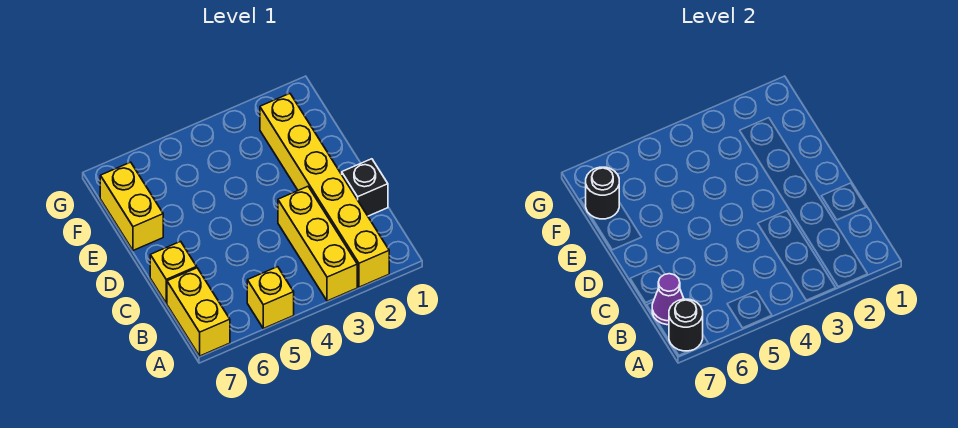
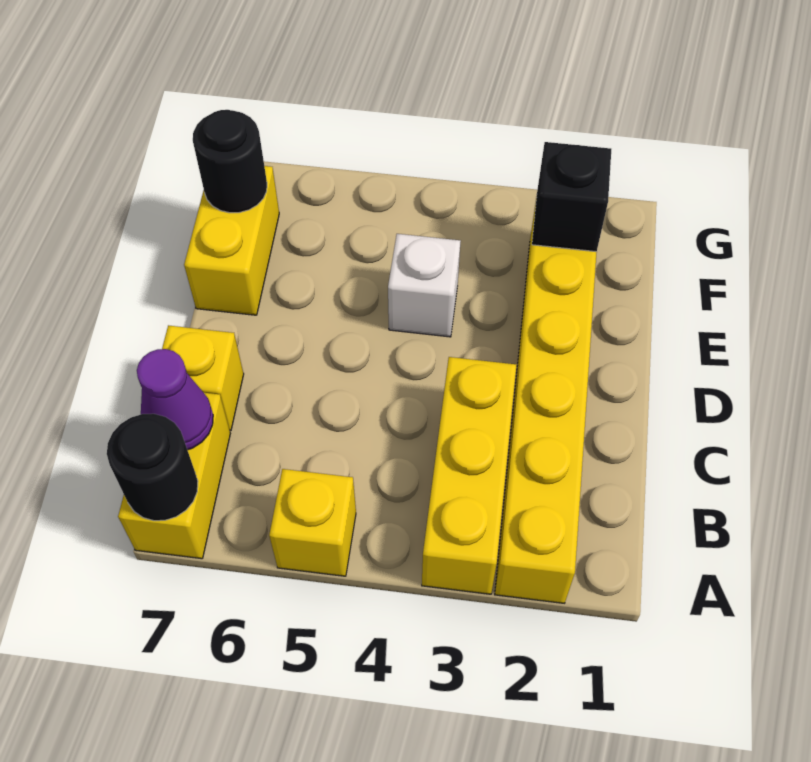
black 1x1 brick [342,159,388,216] -> black 1x1 brick moved to [532,142,611,252]
none -> white 1x1 brick [388,234,461,337]

